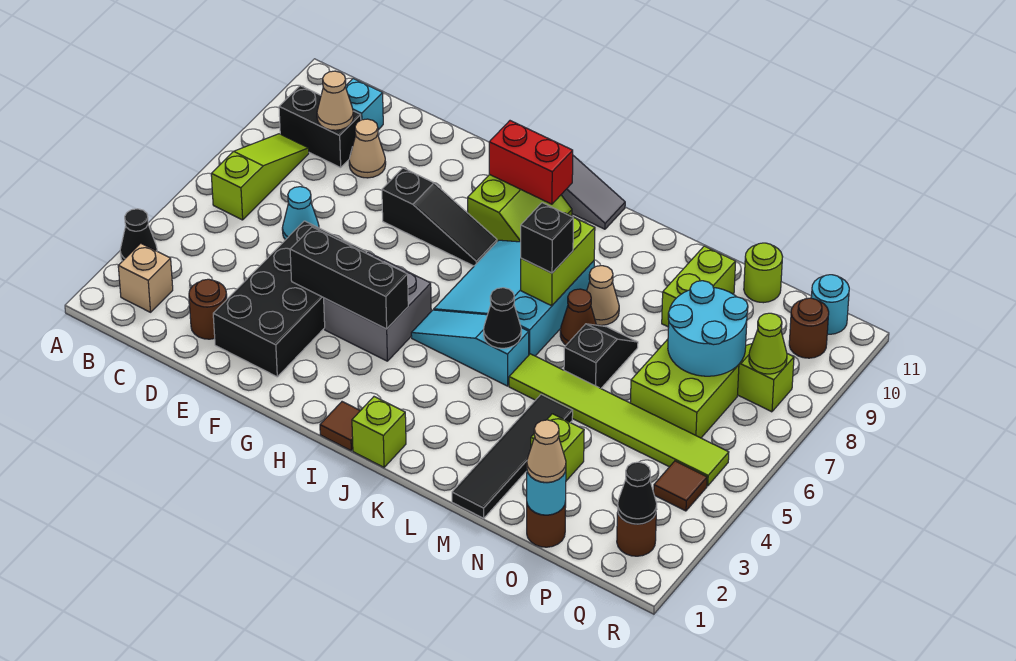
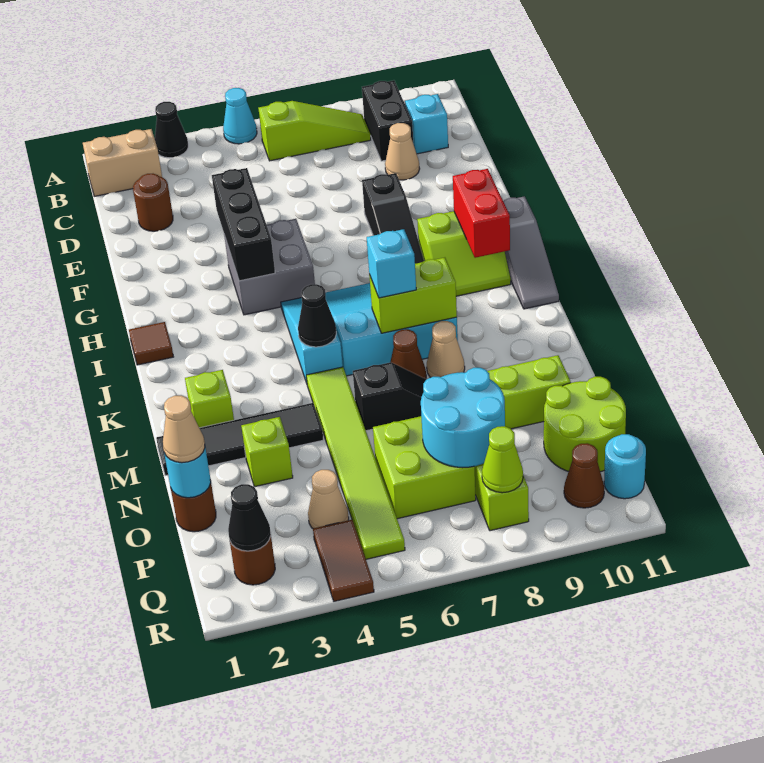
tan 1x1 brick [118,243,173,312] -> tan 1x2 brick [83,129,162,196]
tan 1x1 cone [317,71,354,130] -> tan 1x1 cone moved to [308,470,349,528]
cyan 1x1 cone [282,187,319,240] -> cyan 1x1 cone moved to [223,88,257,144]
black 2x4 brick [213,221,366,377] -> none
lime 1x1 brick [352,397,406,467] -> lime 1x1 brick moved to [185,370,234,428]
black 1x1 brick [521,203,573,273] -> cyan 1x1 brick [367,229,416,298]
lime 1x1 round brick [744,243,783,303] -> lime 2x2 round brick [544,377,626,472]
brown 1x1 tile [654,461,707,511] -> brown 1x2 tile [313,520,374,601]
brown 1x1 round brick [789,298,829,358] -> brown 1x1 cone [564,443,604,508]

